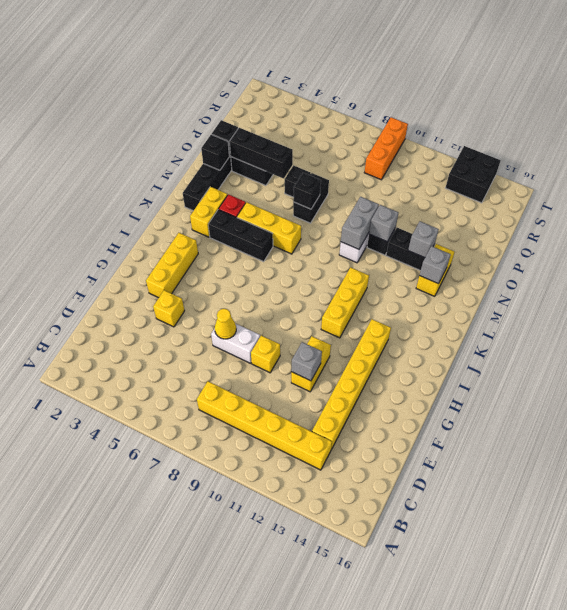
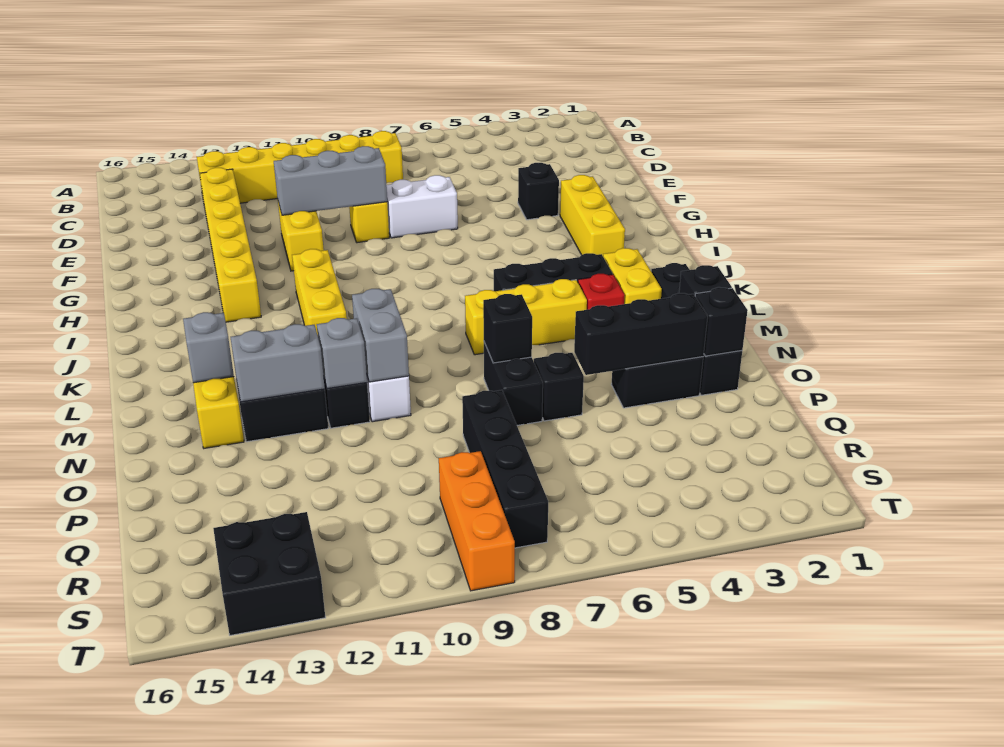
yellow 1x1 brick [153,290,185,327] -> black 1x1 brick [518,163,559,220]
yellow 1x1 cone [215,309,236,339] -> none
grey 1x1 brick [291,342,322,381] -> grey 1x3 brick [274,146,387,215]
grey 1x1 brick [408,221,439,258] -> grey 1x2 brick [231,324,325,402]
none -> black 1x4 brick [462,390,548,548]

